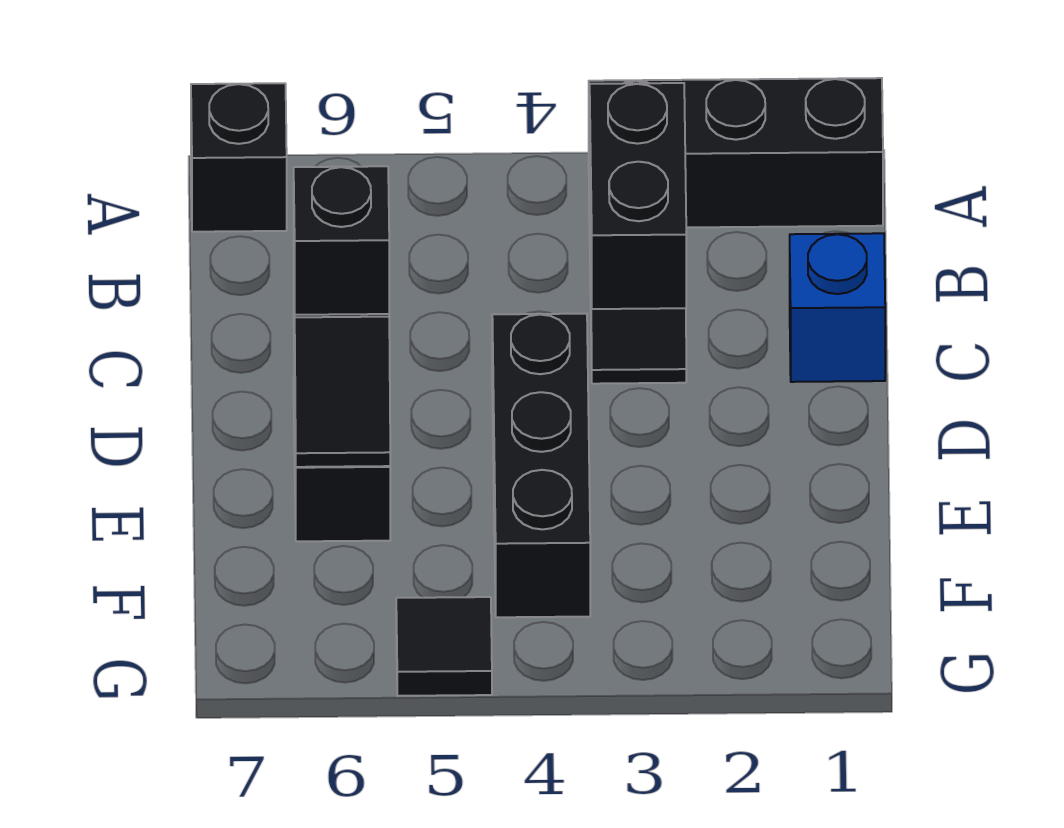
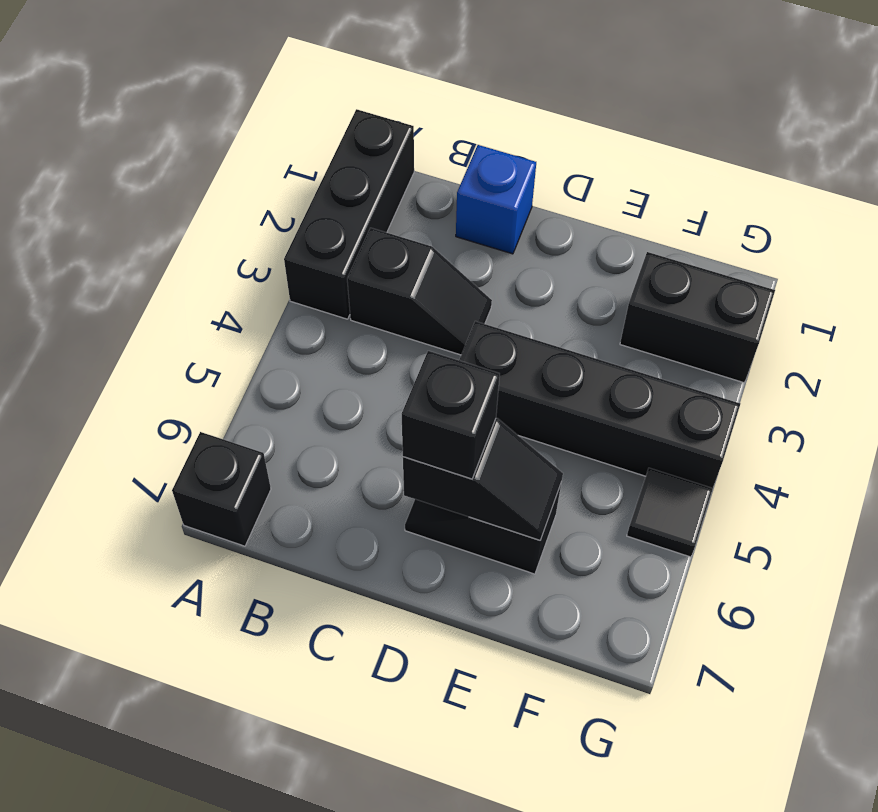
black 1x2 brick [590,83,686,309] -> black 1x2 brick moved to [620,252,775,383]
black 1x3 brick [492,314,590,617] -> black 1x4 brick [459,321,740,488]

